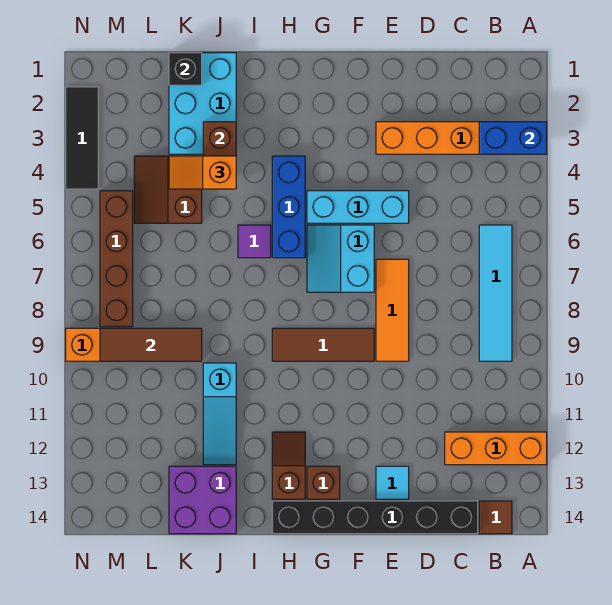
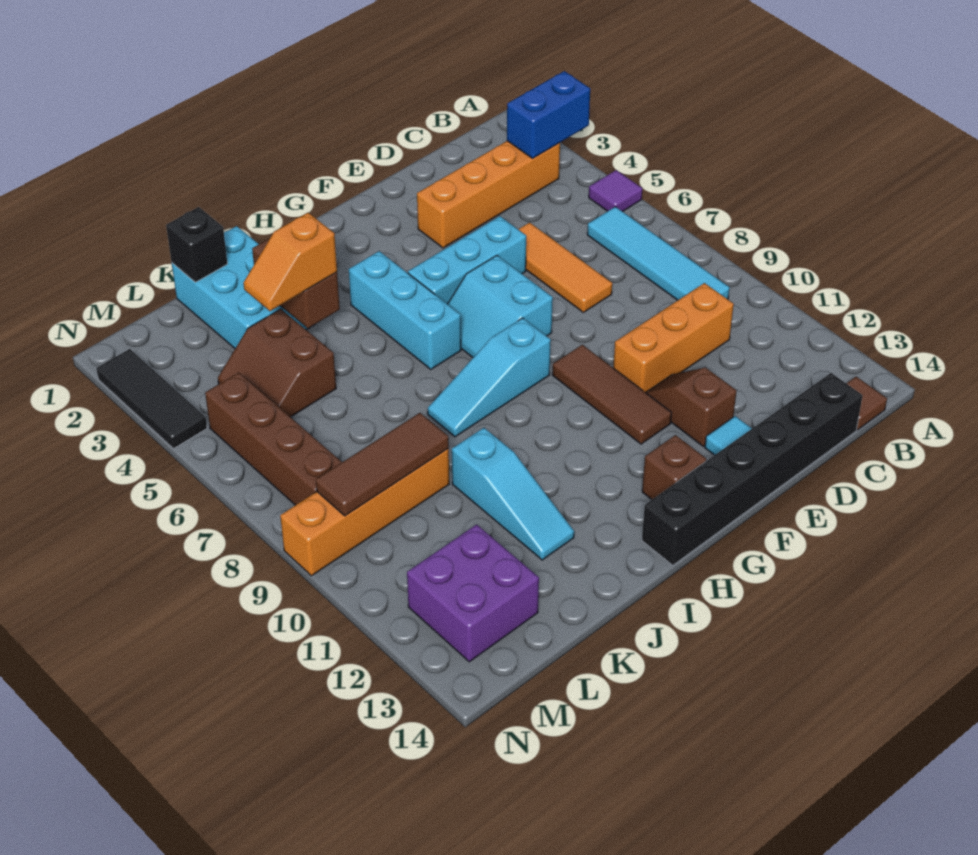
orange 1x3 brick [445,432,547,465] -> orange 1x3 brick moved to [613,283,734,393]
orange 1x3 tile [376,259,409,361] -> orange 1x3 tile moved to [518,223,612,312]
brown 1x3 tile [272,328,374,361] -> brown 1x3 tile turned to [552,345,671,444]
none -> cyan 1x3 slope [428,318,551,437]
blue 1x3 brick [272,156,305,258] -> cyan 1x3 brick [349,251,461,369]
brown 1x2 slope [272,432,305,499] -> brown 1x2 slope moved to [646,367,736,446]
purple 1x1 tile [238,225,271,258] -> purple 1x1 tile moved to [589,170,642,212]
purple 2x2 brick [169,466,236,534] -> purple 2x2 brick moved to [407,524,539,662]

